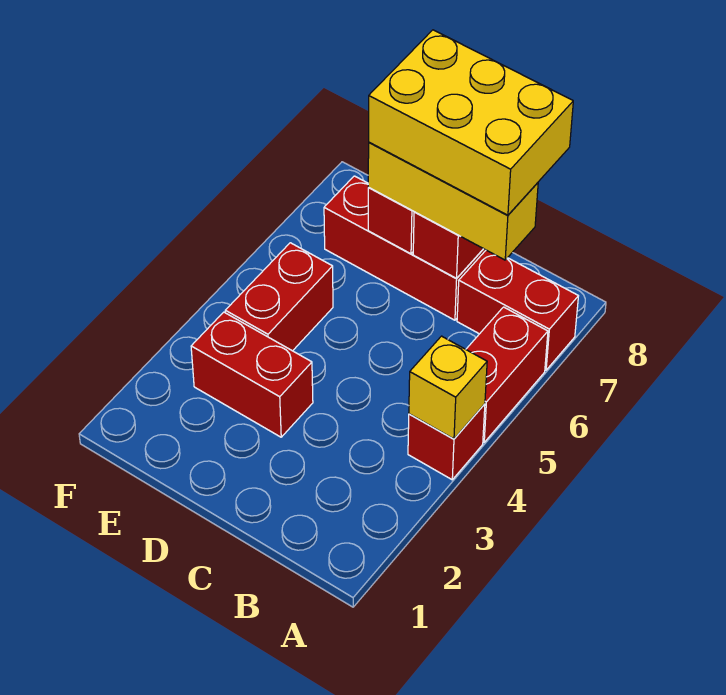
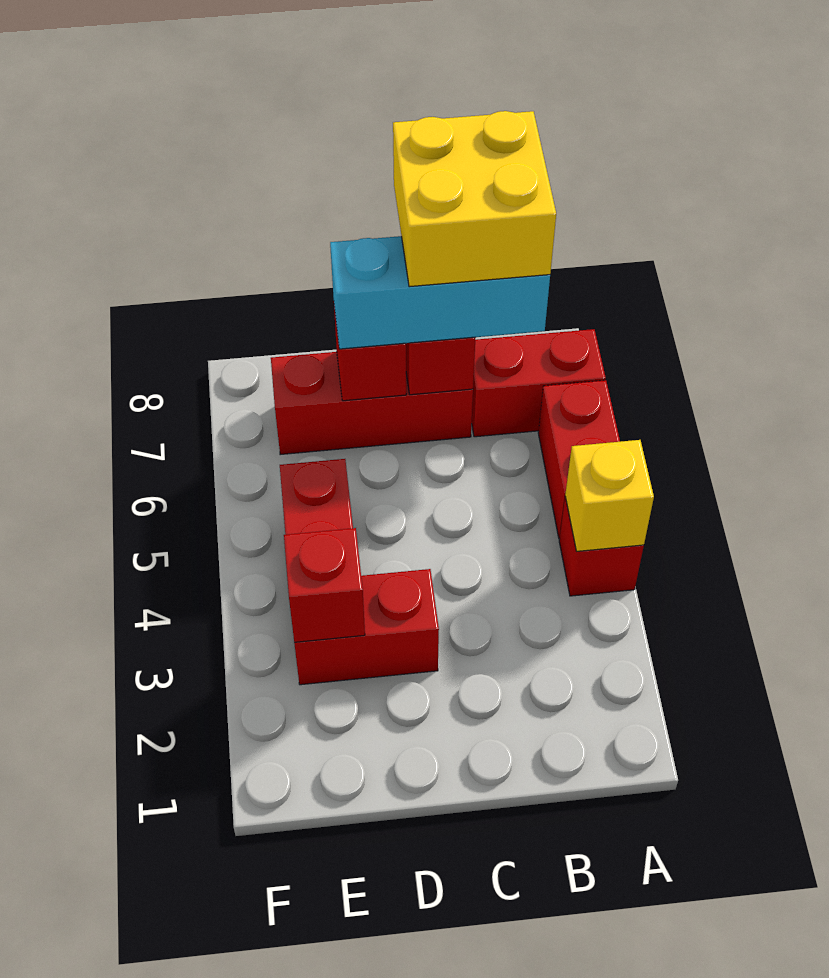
yellow 1x3 brick [368,142,538,260] -> cyan 1x3 brick [330,236,550,349]
yellow 2x3 brick [369,30,573,215] -> yellow 2x2 brick [393,111,556,287]
none -> red 1x1 brick [284,528,365,642]

